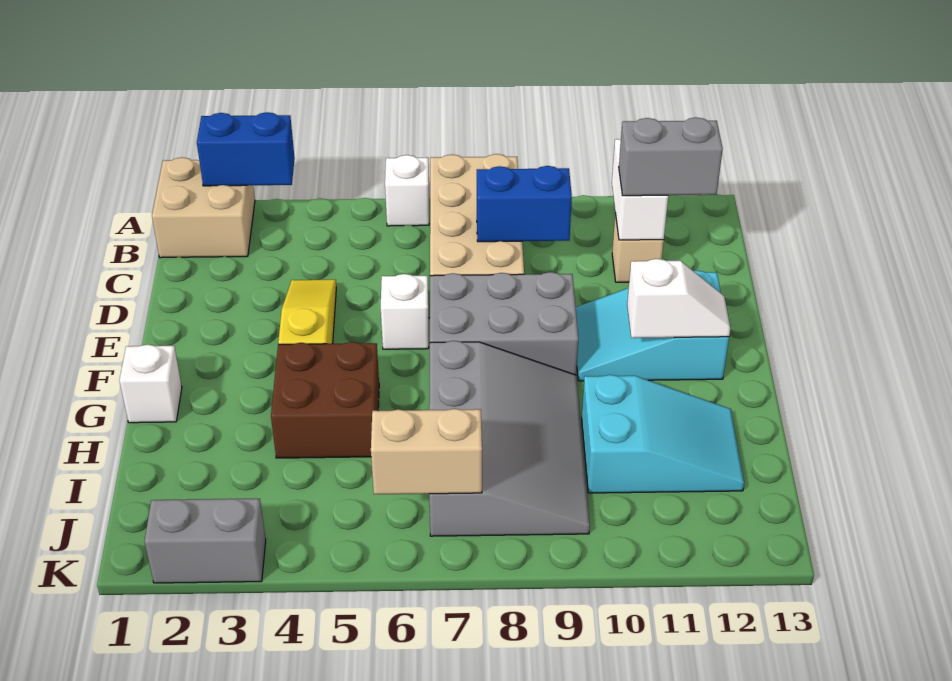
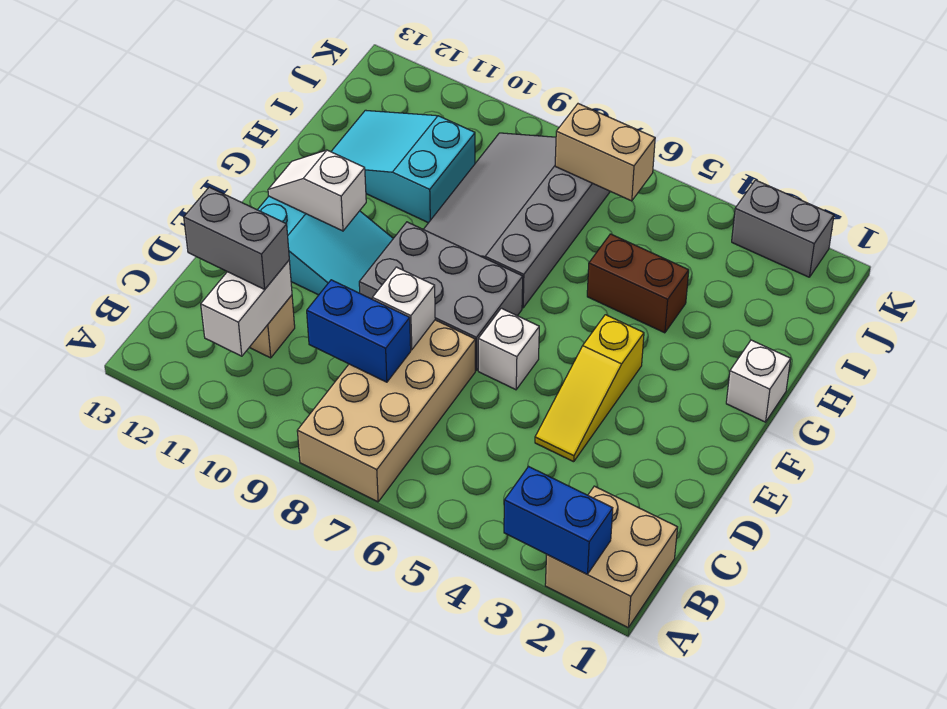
white 1x1 brick [385,155,429,226] -> white 1x1 brick moved to [372,267,435,350]
brown 2x2 brick [271,342,379,458] -> brown 1x2 brick [587,234,689,333]

